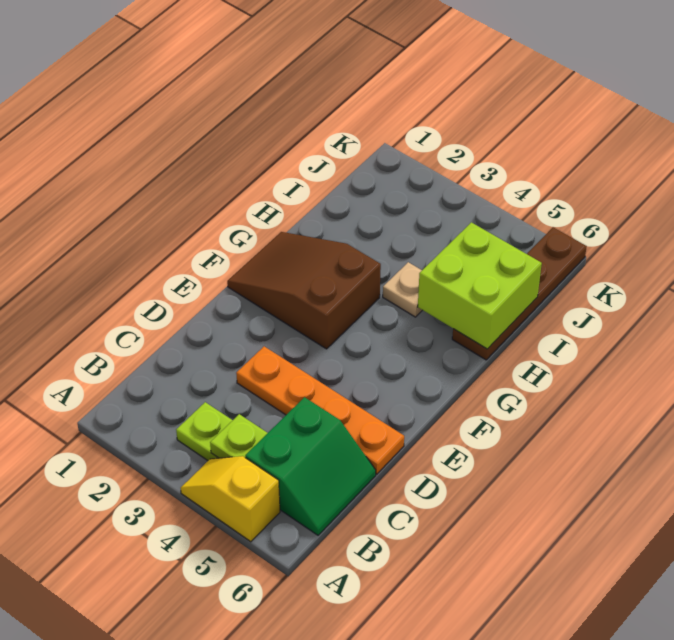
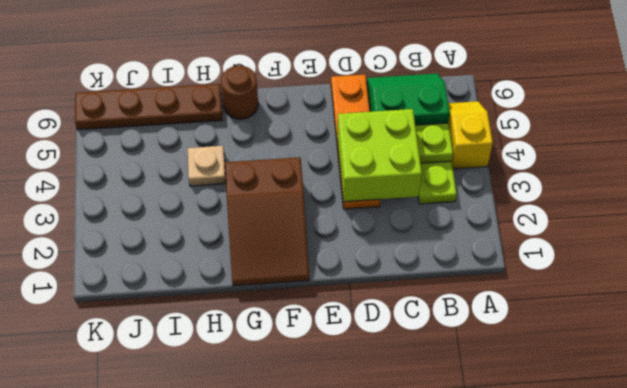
yellow 1x2 slope [181,456,280,542] -> yellow 1x2 slope turned to [448,101,493,169]
none -> brown 1x1 round brick [221,66,258,119]
lime 2x2 brick [418,222,542,349] -> lime 2x2 brick moved to [337,109,422,202]

